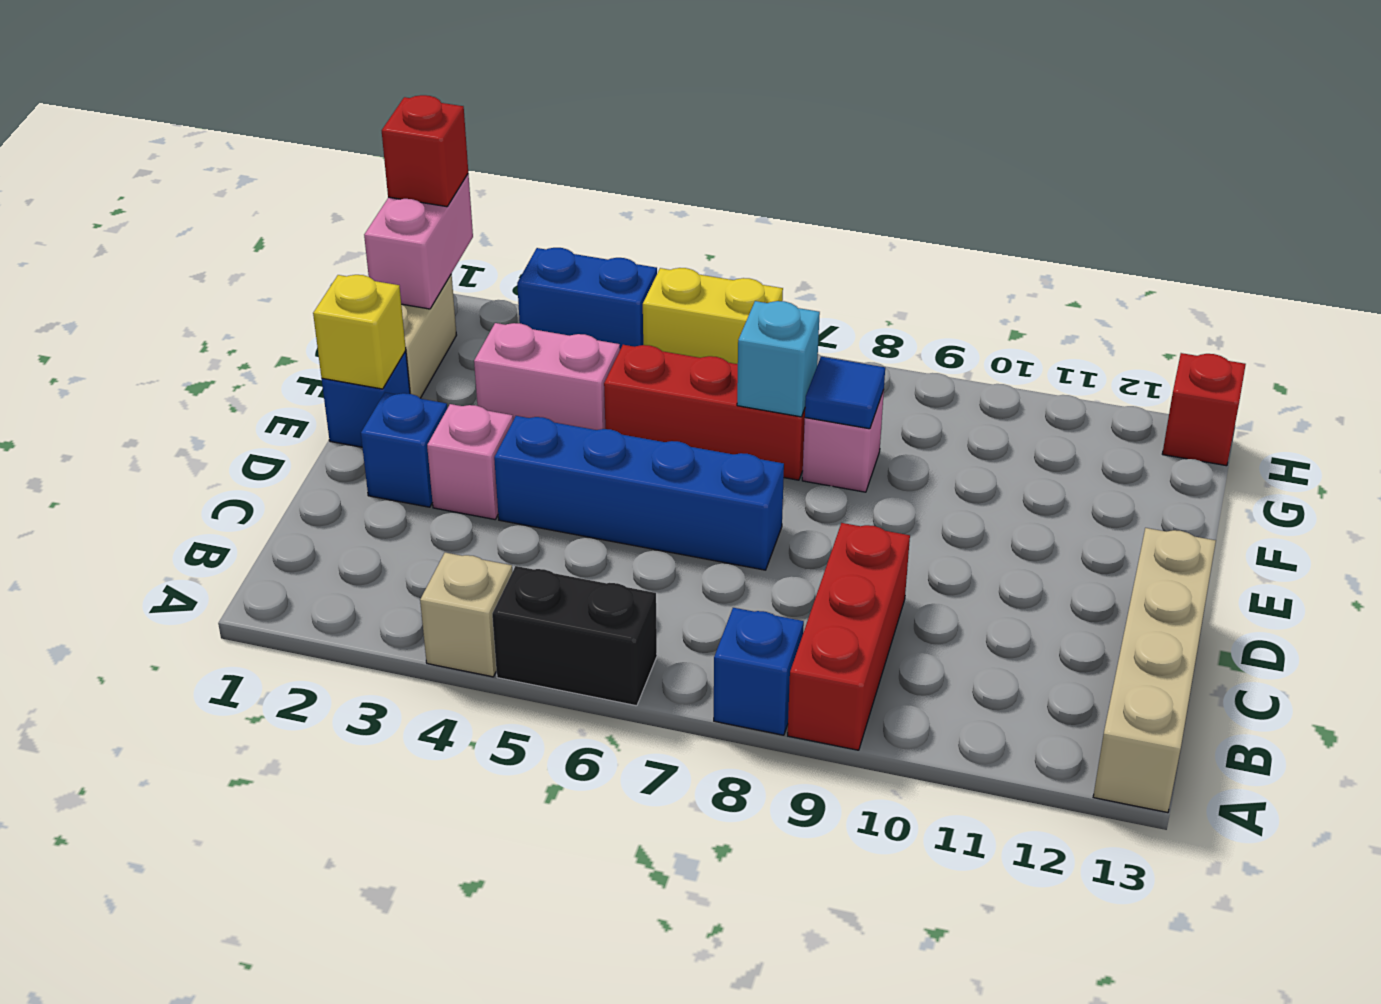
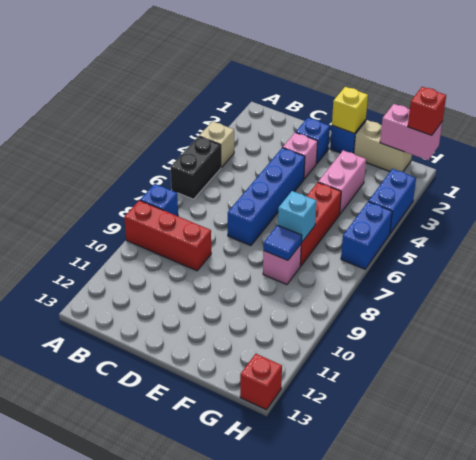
tan 1x4 brick [1093,528,1216,813] -> none
yellow 1x2 brick [643,268,783,364] -> blue 1x2 brick [341,202,392,269]

